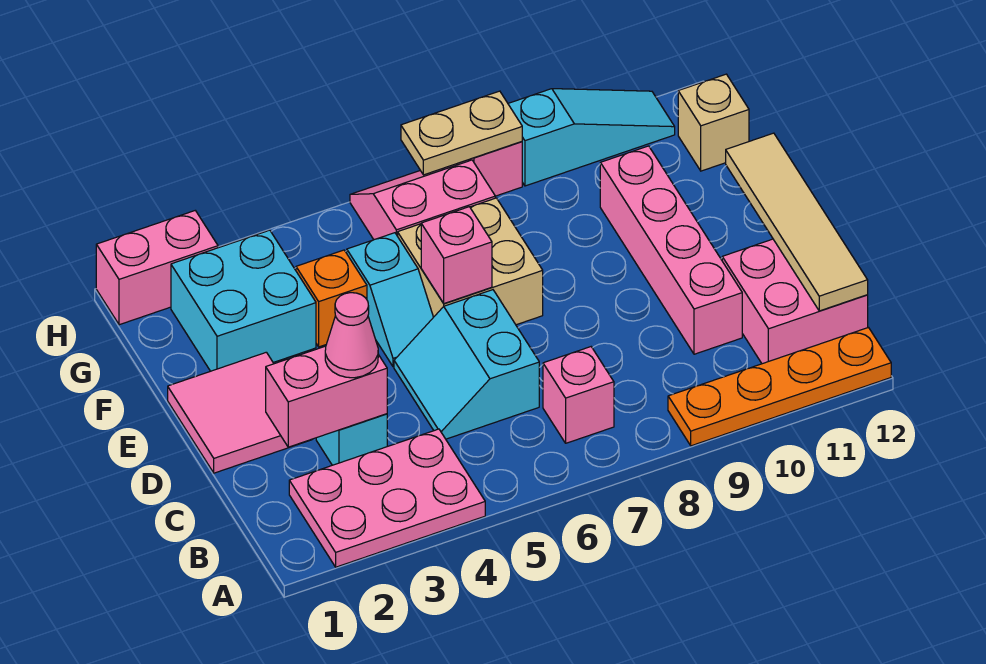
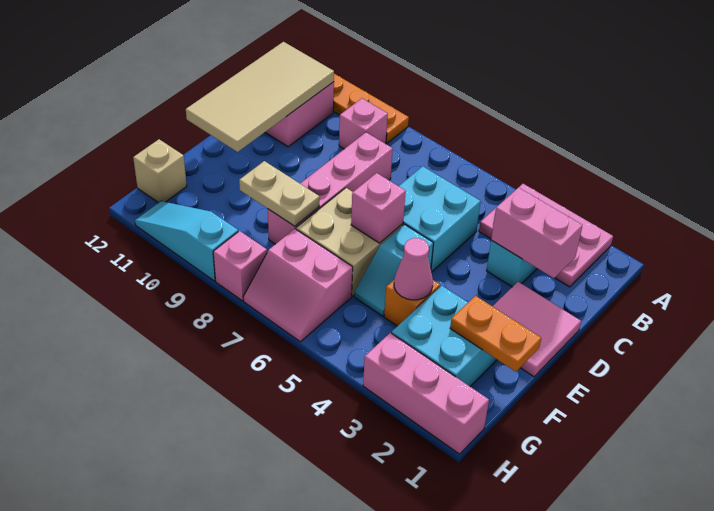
pink 1x1 brick [543,347,614,443] -> pink 1x1 brick moved to [339,98,388,149]
tan 1x4 tile [726,133,868,311] -> tan 2x4 tile [186,42,334,152]
pink 1x1 cone [325,293,378,378] -> pink 1x1 cone moved to [394,238,433,300]
cyan 2x2 slope [394,290,539,439] -> cyan 2x2 brick [399,166,481,272]
pink 1x4 brick [600,146,742,354] -> pink 1x4 brick moved to [268,132,393,244]
cyan 1x2 slope [347,233,433,367] -> cyan 1x2 slope turned to [354,225,433,316]
none -> orange 1x2 plate [450,296,541,372]
pink 1x2 brick [96,211,218,325] -> pink 1x3 brick [363,333,489,454]
tan 1x2 plate [401,91,522,175] -> tan 1x2 plate moved to [239,161,320,226]

